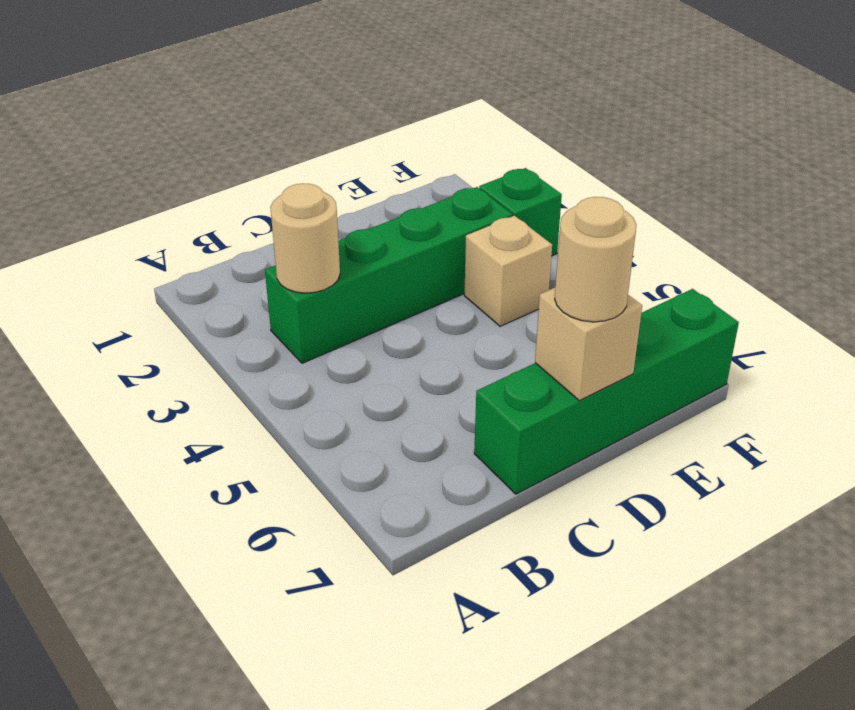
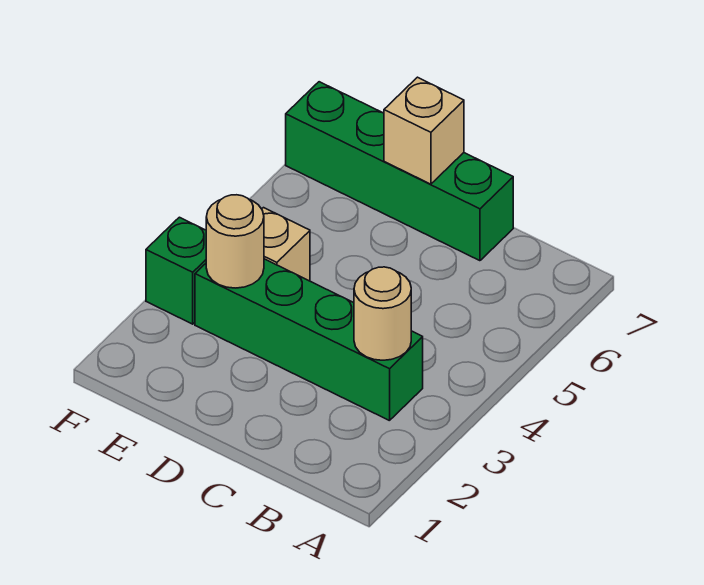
tan 1x1 round brick [555,197,636,322] -> tan 1x1 round brick moved to [206,195,264,288]

